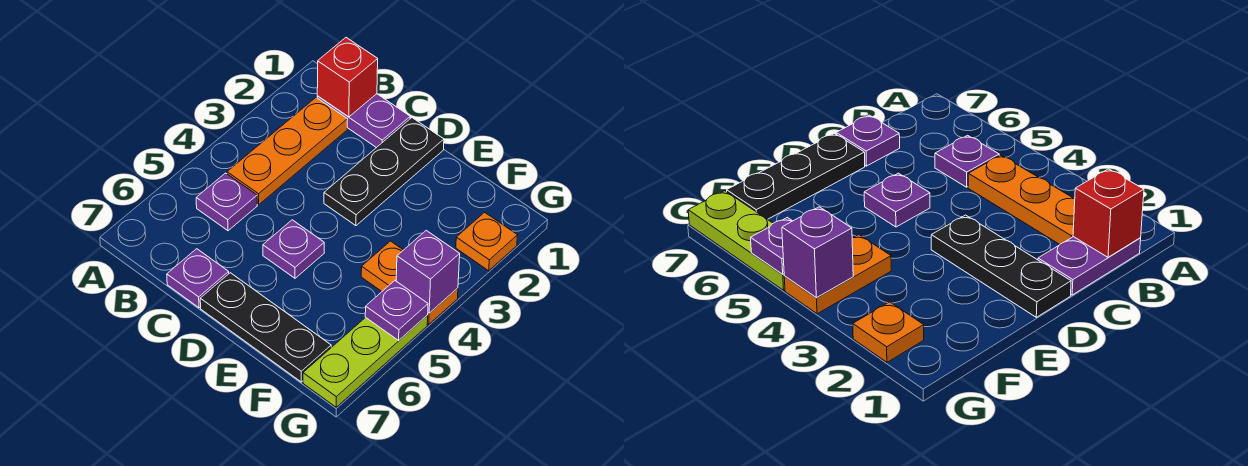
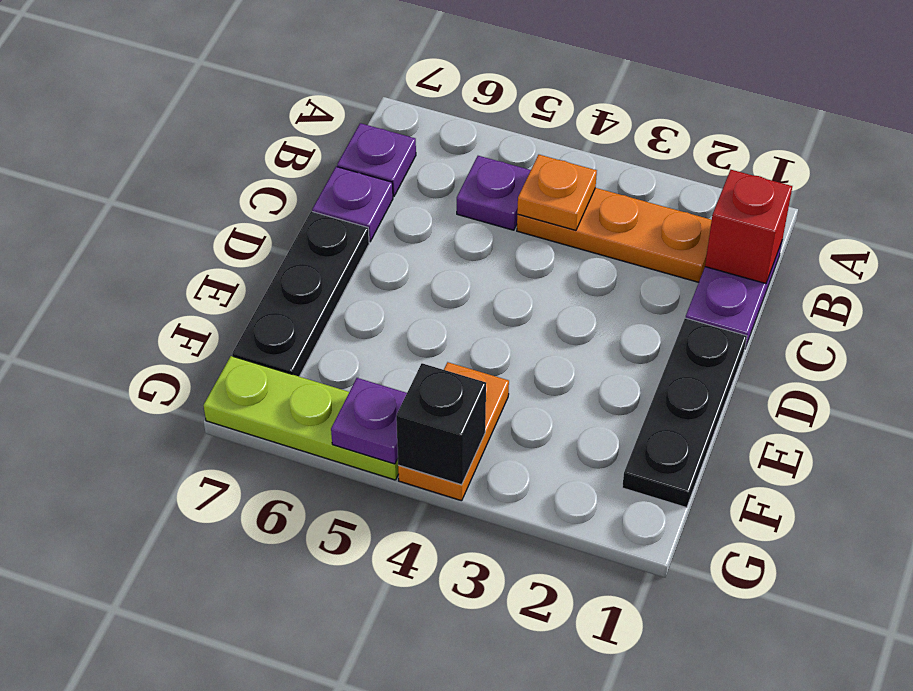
black 1x3 plate [324,118,444,226] -> black 1x3 plate turned to [622,318,747,508]
purple 1x1 plate [263,220,324,278] -> purple 1x1 plate moved to [337,123,416,197]
orange 1x1 plate [456,212,518,271] -> orange 1x1 plate moved to [517,155,597,230]
purple 1x1 brick [396,230,460,313] -> black 1x1 brick [396,363,486,485]

